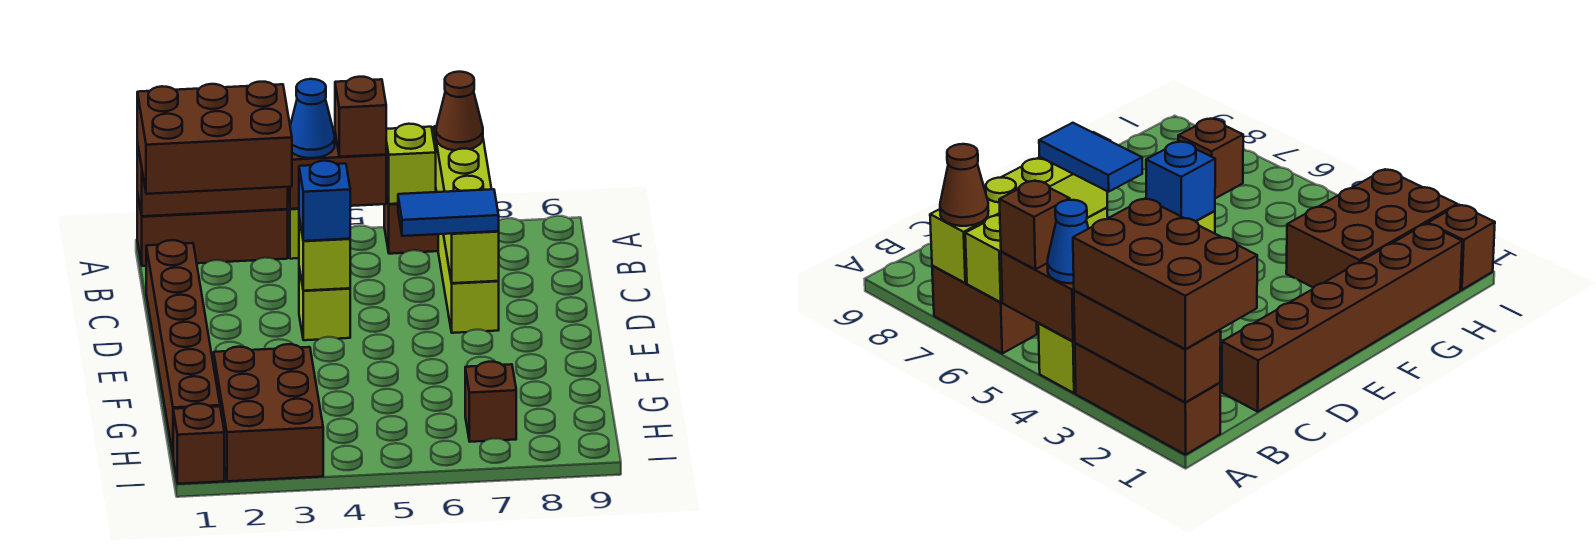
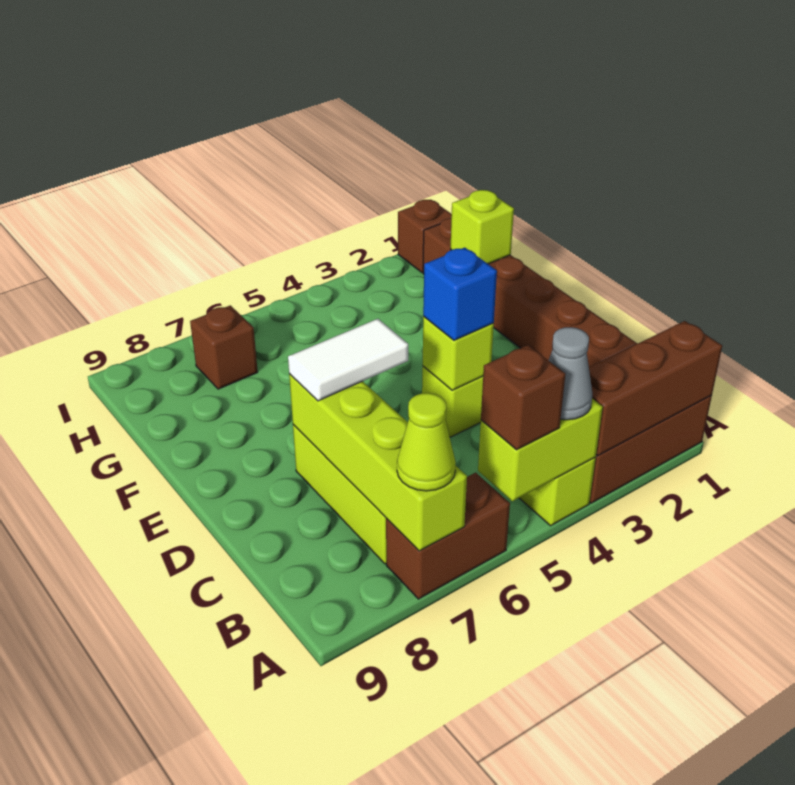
brown 2x3 brick [137,82,292,194] -> none
brown 1x2 brick [288,131,386,209] -> lime 1x2 brick [478,399,603,501]
blue 1x1 cone [290,79,335,158] -> grey 1x1 cone [549,327,592,420]
lime 1x1 brick [386,124,436,204] -> lime 1x1 brick moved to [451,190,514,264]
brown 1x1 cone [436,72,483,150] -> lime 1x1 cone [397,393,456,491]
blue 1x2 tile [398,189,499,236] -> white 1x2 tile [288,319,408,401]
brown 2x3 brick [214,344,323,481] -> none

